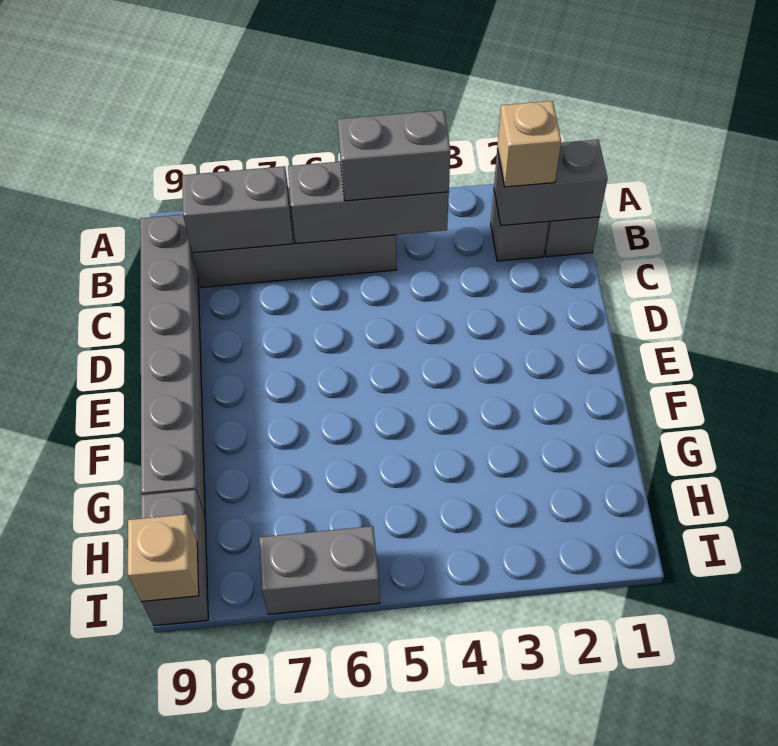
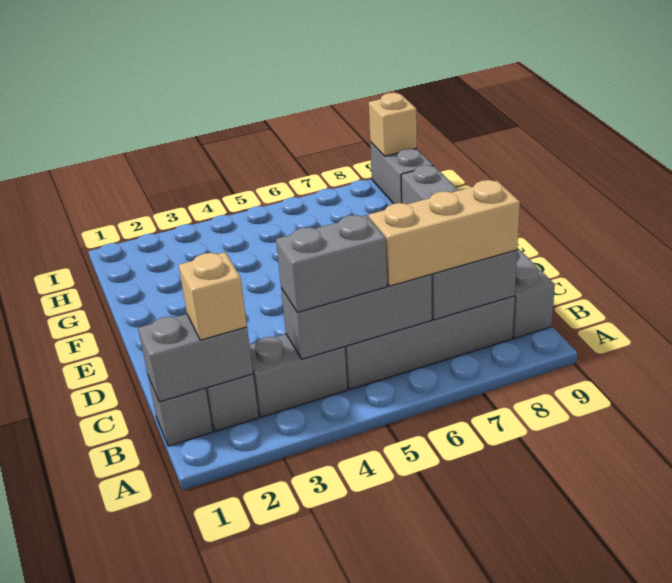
none -> tan 1x3 brick [369,180,520,286]
grey 1x2 brick [259,526,380,614] -> grey 1x2 brick moved to [249,334,347,417]

